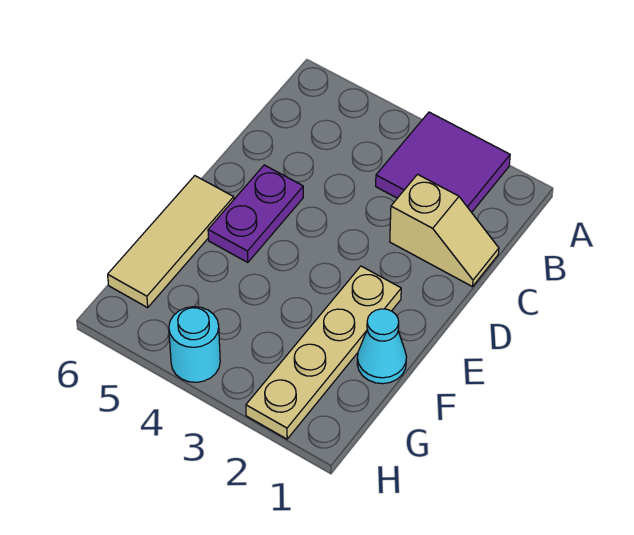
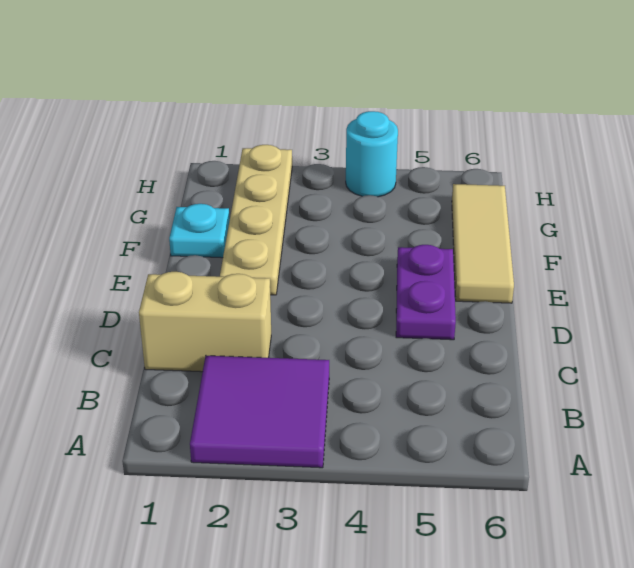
tan 1x2 slope [390,174,499,287] -> tan 1x2 brick [139,272,271,372]
cyan 1x1 cone [357,309,407,384] -> cyan 1x1 plate [169,204,230,258]

